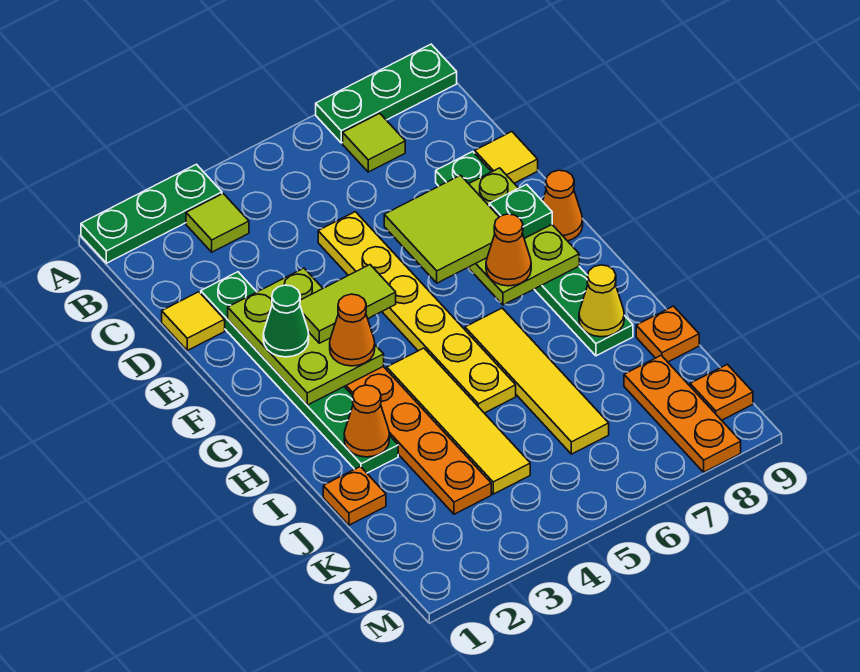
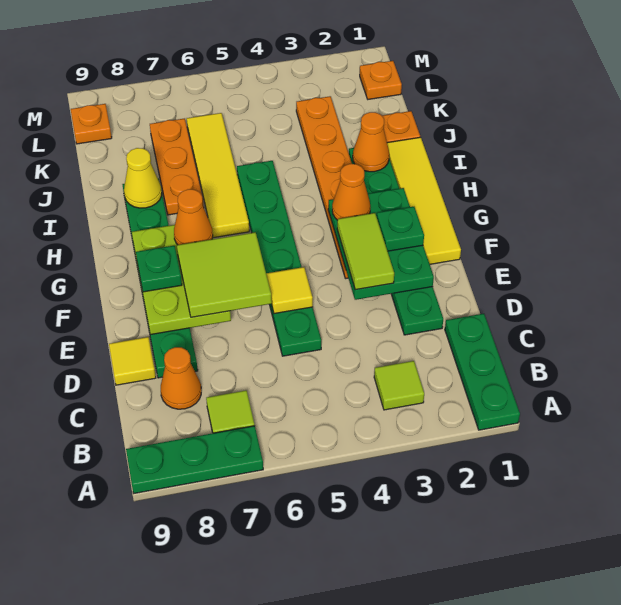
green 1x3 plate [81,164,222,263] -> green 1x3 plate turned to [445,314,520,430]
yellow 1x1 tile [162,292,225,350] -> yellow 1x1 tile moved to [266,267,313,314]
yellow 1x6 plate [318,212,516,413] -> green 1x6 plate [237,161,321,356]
lime 2x3 plate [228,268,384,405] -> green 2x3 plate [328,188,434,300]
green 1x1 cone [263,285,309,357] -> green 1x1 plate [377,207,424,251]
lime 1x2 tile [300,265,396,343] -> lime 1x2 tile turned to [337,213,394,290]
orange 1x1 cone [543,170,583,241] -> orange 1x1 cone moved to [161,347,201,409]
yellow 1x4 tile [387,348,530,494] -> yellow 1x4 tile moved to [387,137,461,264]
orange 1x1 plate [636,306,699,362] -> orange 1x1 plate moved to [360,61,402,99]
orange 1x3 plate [624,355,741,472] -> orange 1x3 plate moved to [150,118,204,215]

